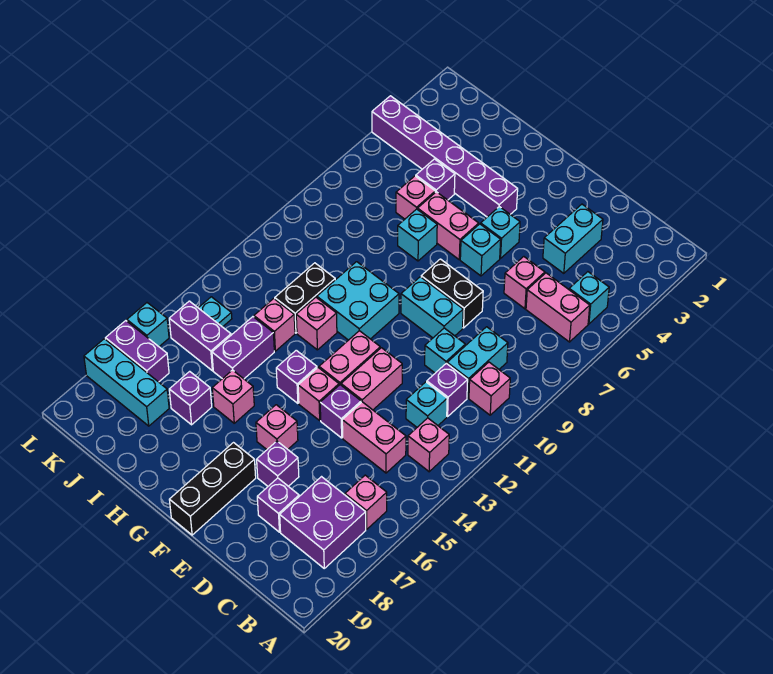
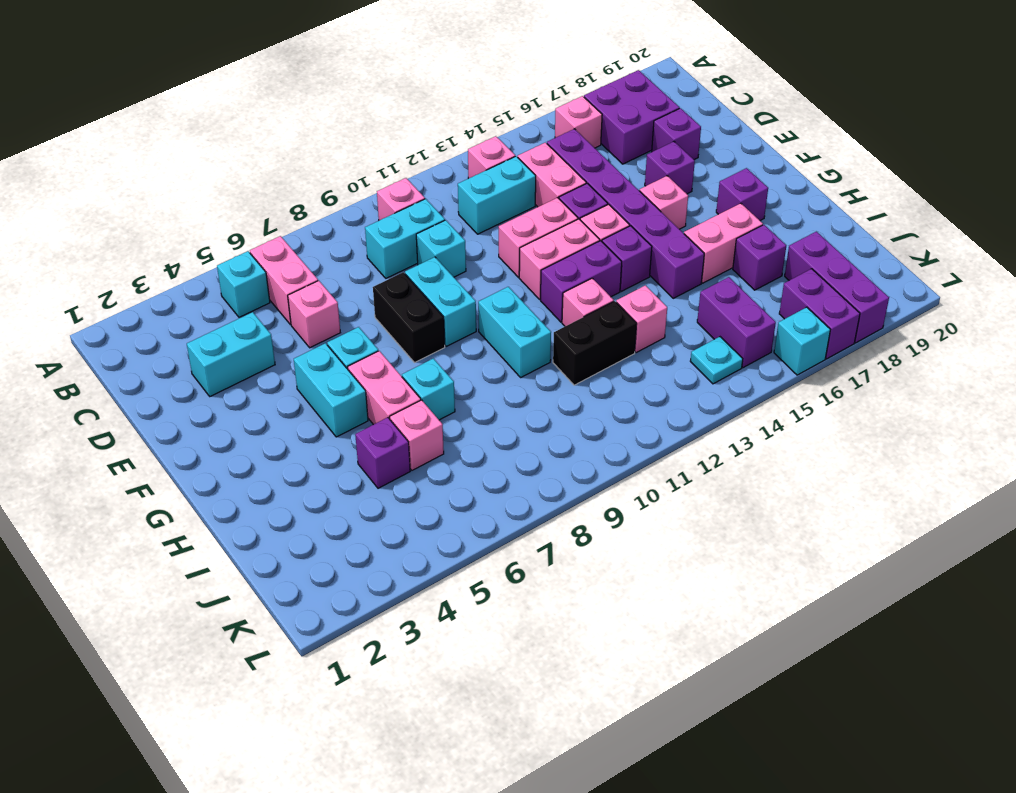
purple 1x1 brick [427,363,468,416] -> purple 1x1 brick moved to [716,168,768,221]
cyan 1x1 brick [406,382,447,427] -> cyan 1x2 brick [458,156,536,234]
cyan 1x1 brick [481,207,520,258] -> cyan 1x2 brick [294,343,368,437]
black 1x3 brick [169,443,256,535] -> none
purple 1x6 brick [372,96,518,217] -> purple 1x6 brick moved to [547,129,704,298]
cyan 2x2 brick [317,262,399,340] -> cyan 1x2 brick [478,287,551,377]
pink 1x1 brick [212,370,254,423] -> pink 1x2 brick [684,203,763,283]
purple 1x2 brick [212,317,274,379] -> purple 1x2 brick moved to [541,241,622,322]
cyan 1x3 brick [84,339,169,426] -> purple 1x3 brick [785,232,889,343]

